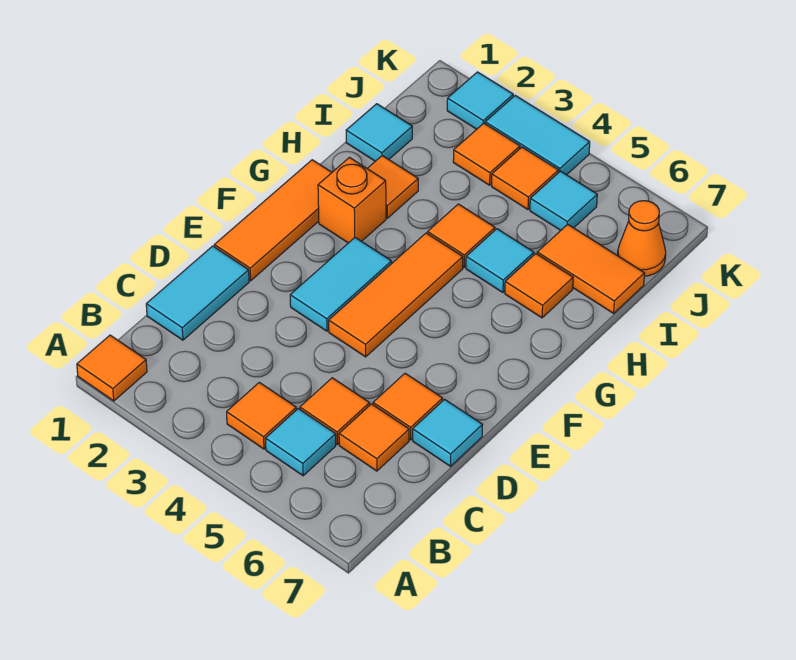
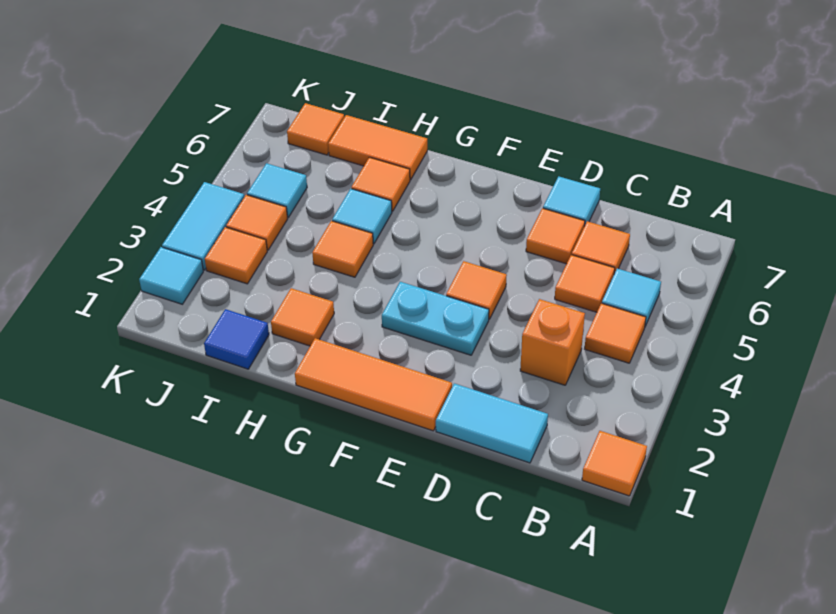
cyan 1x2 tile [290,238,392,331] -> cyan 1x2 plate [382,282,489,355]
orange 1x3 tile [329,233,463,357] -> orange 1x1 tile [446,261,507,319]
orange 1x1 brick [318,158,386,243] -> orange 1x1 brick moved to [520,299,585,385]
cyan 1x1 tile [346,104,412,161] -> blue 1x1 tile [204,309,269,369]
orange 1x2 tile [537,224,644,313] -> orange 1x2 tile turned to [328,115,427,180]
orange 1x1 cone [618,201,666,276] -> orange 1x1 tile [287,103,344,155]

